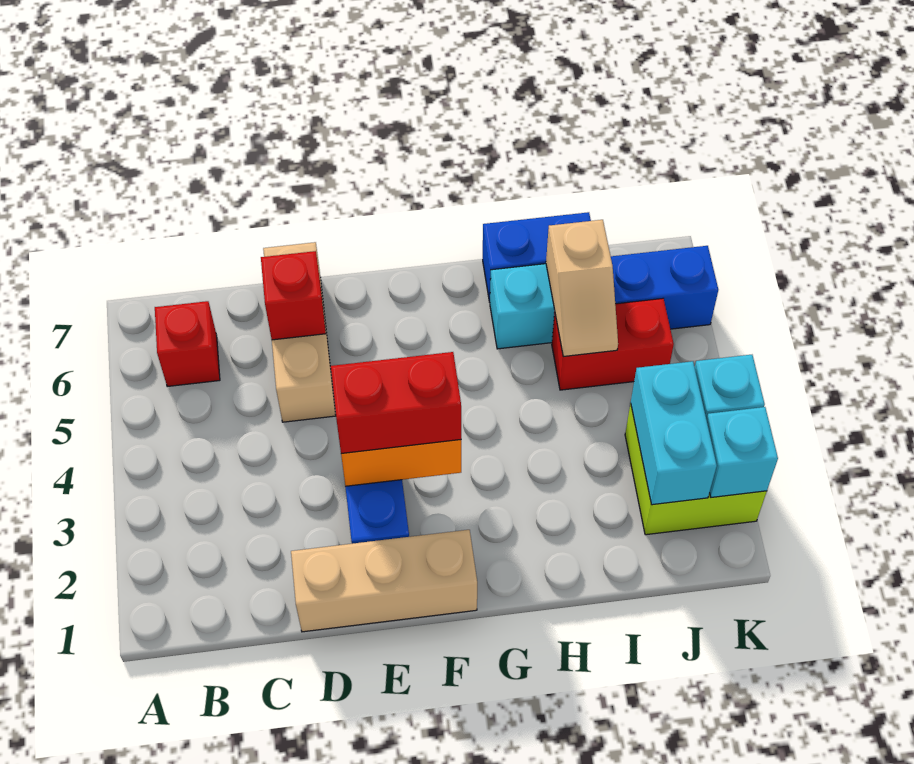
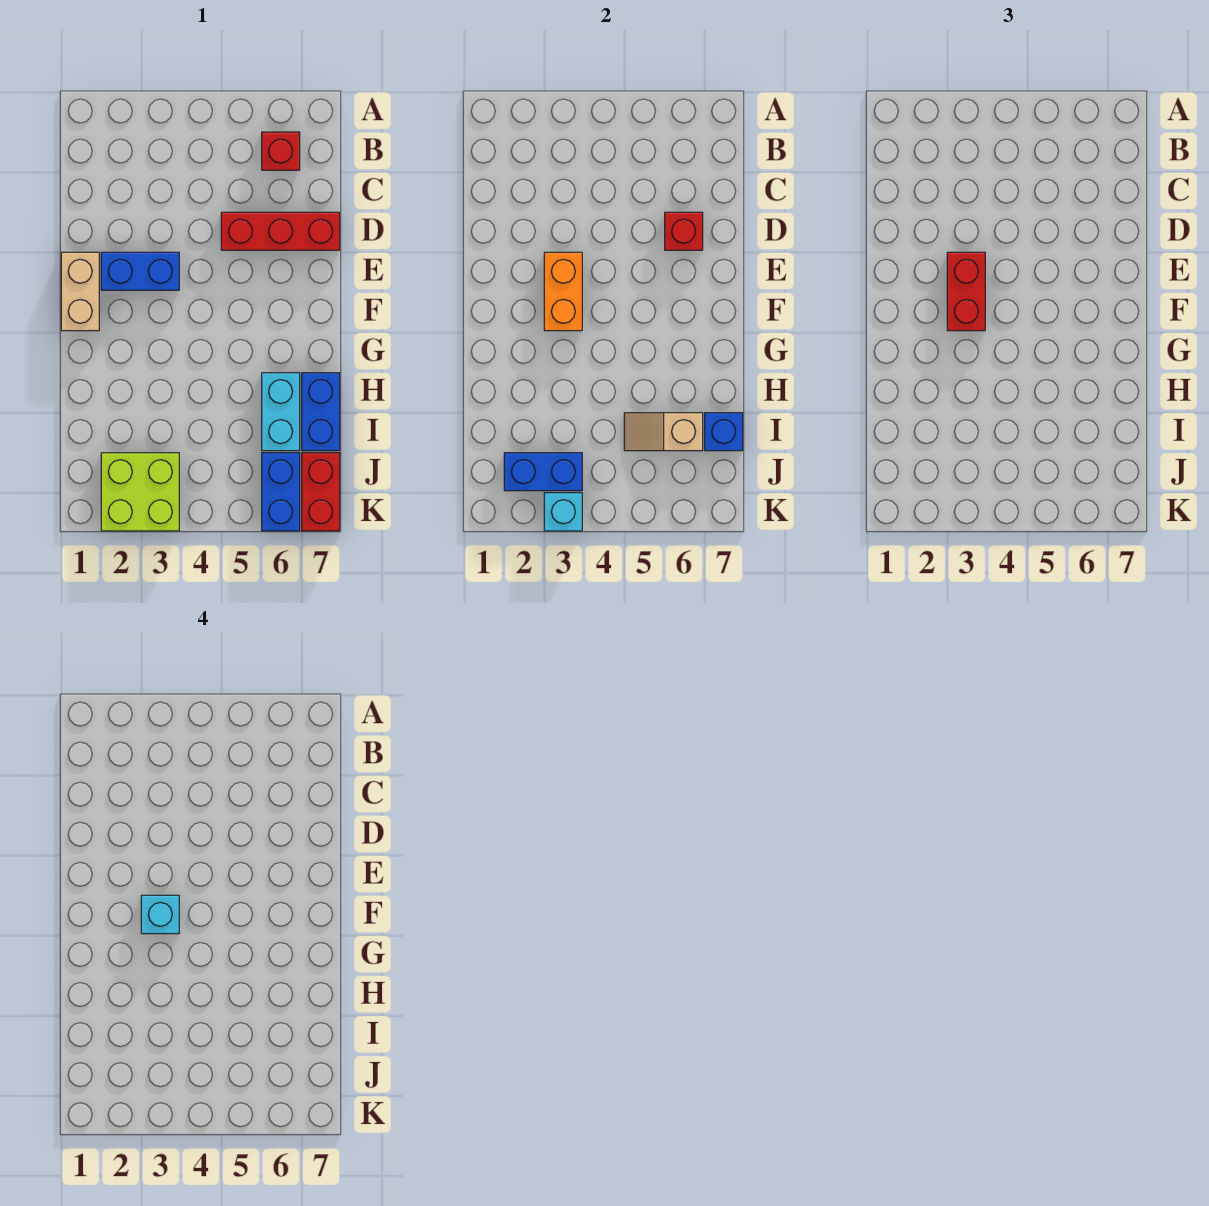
tan 1x3 brick [291,530,477,632] -> tan 1x2 brick [61,252,99,331]
tan 1x3 brick [263,242,336,422] -> red 1x3 brick [221,212,340,250]
red 1x2 brick [552,299,674,390] -> red 1x2 brick moved to [302,453,340,531]
none -> blue 1x1 brick [705,413,743,451]
cyan 1x2 brick [631,361,717,505] -> blue 1x2 brick [504,453,582,491]
cyan 1x1 brick [706,407,778,498] -> cyan 1x1 brick moved to [141,895,179,934]

